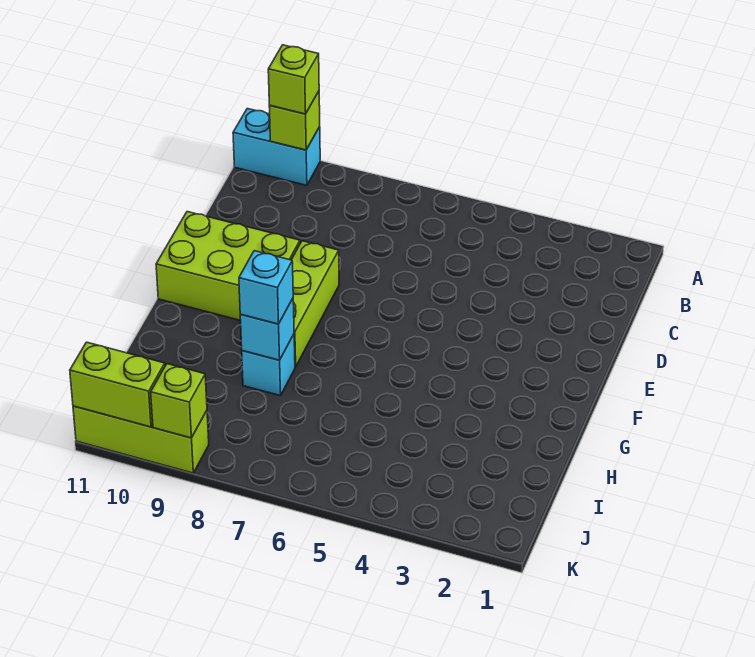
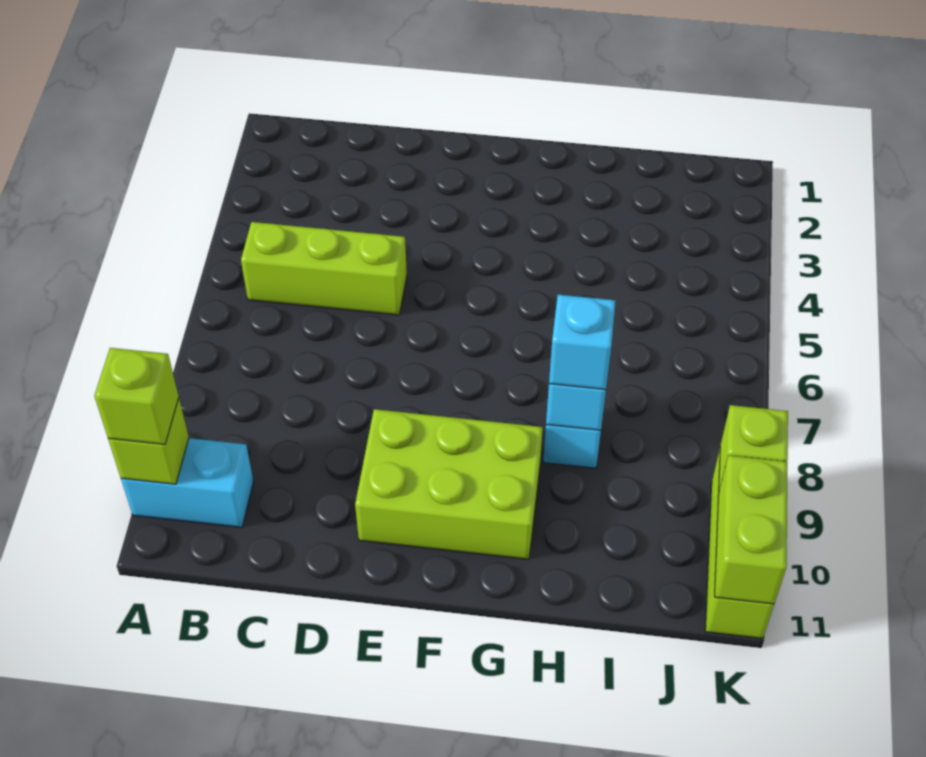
cyan 1x2 brick [233,109,320,185] -> cyan 1x2 brick turned to [121,438,254,527]
lime 1x3 brick [292,241,339,367] -> lime 1x3 brick moved to [241,222,407,315]
lime 2x3 brick [156,212,300,321] -> lime 2x3 brick turned to [355,409,543,559]

